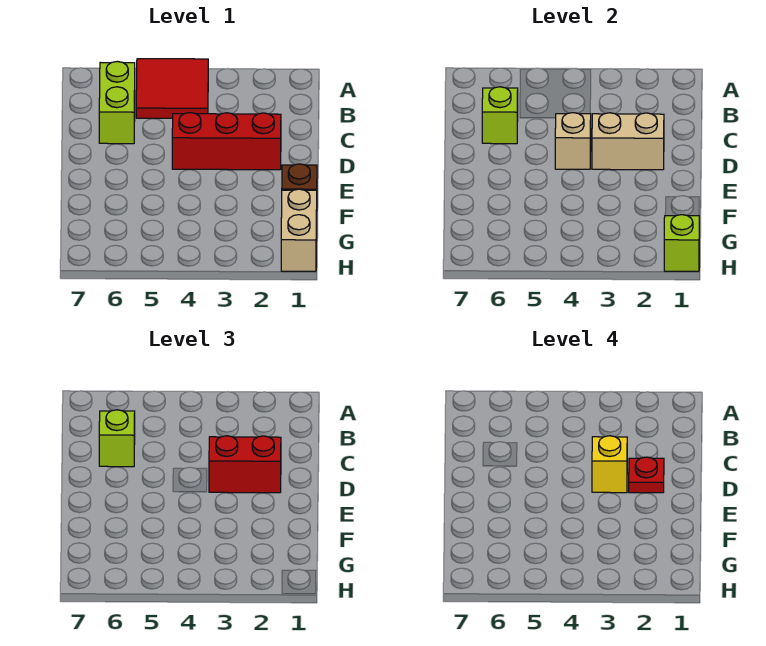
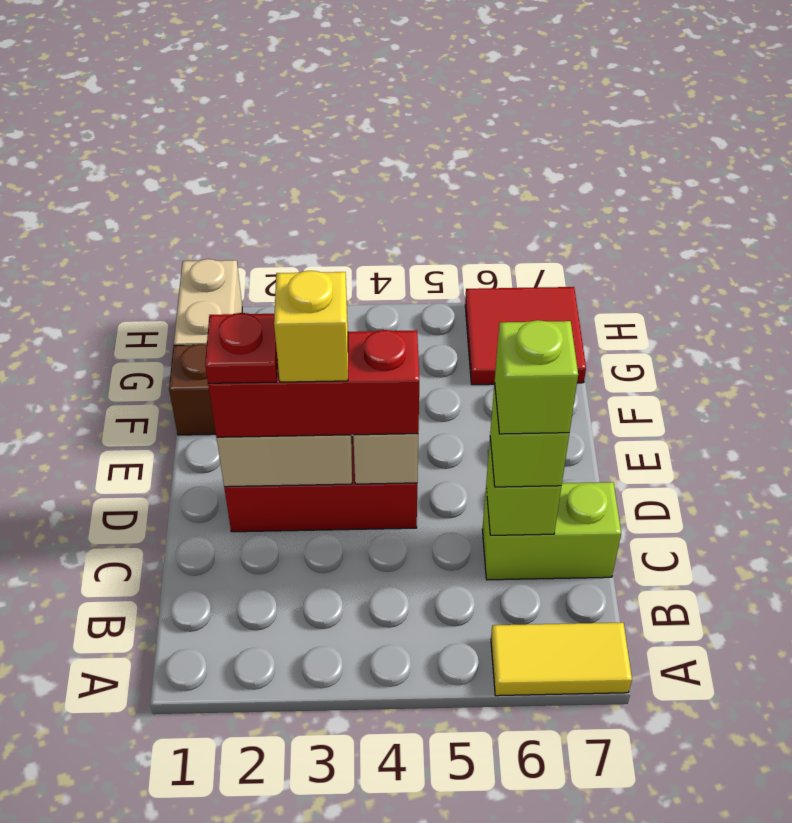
red 2x2 tile [136,59,208,118] -> red 2x2 tile moved to [465,287,586,385]
none -> yellow 1x2 tile [491,623,632,696]
lime 1x2 brick [99,61,135,144] -> lime 1x2 brick turned to [482,482,621,580]
red 1x2 brick [209,436,281,493] -> red 1x3 brick [208,330,419,437]
lime 1x1 brick [664,215,699,271] -> lime 1x1 brick moved to [495,320,578,434]

